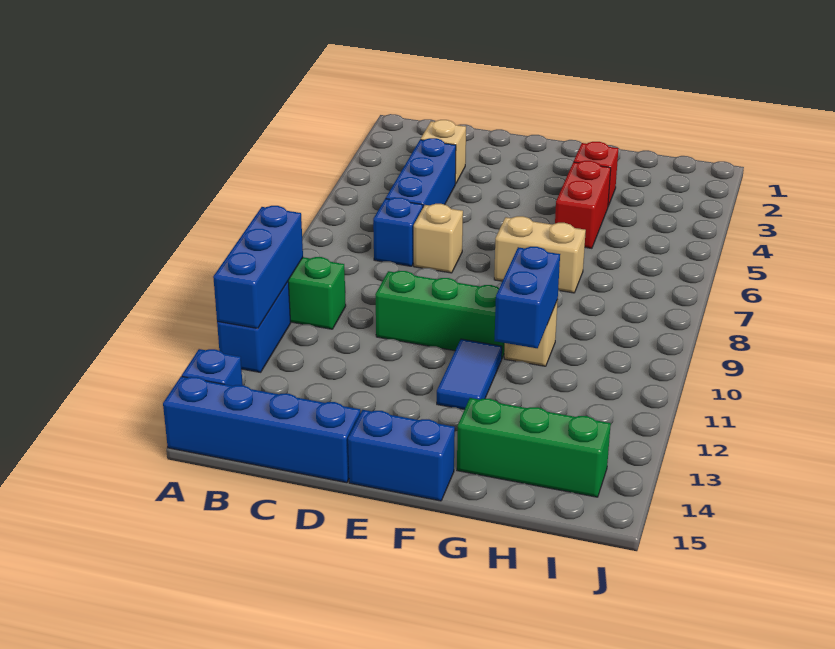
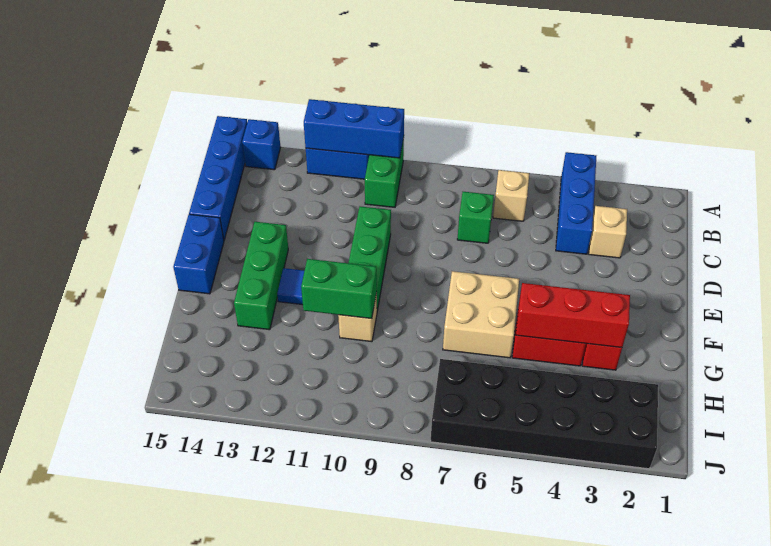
blue 1x3 brick [386,138,456,207] -> blue 1x3 brick turned to [556,152,596,254]
blue 1x1 brick [373,198,423,266] -> green 1x1 brick [457,192,494,243]
tan 1x1 brick [414,204,463,273] -> tan 1x1 brick moved to [493,170,529,221]
tan 1x2 brick [494,216,586,293] -> tan 2x2 brick [443,271,519,358]
none -> red 1x3 brick [516,283,630,348]
blue 1x2 brick [494,247,560,348] -> green 1x2 brick [301,259,377,319]
green 1x3 brick [457,398,611,497] -> green 1x3 brick moved to [234,222,288,330]
none -> black 2x6 brick [431,359,658,469]

